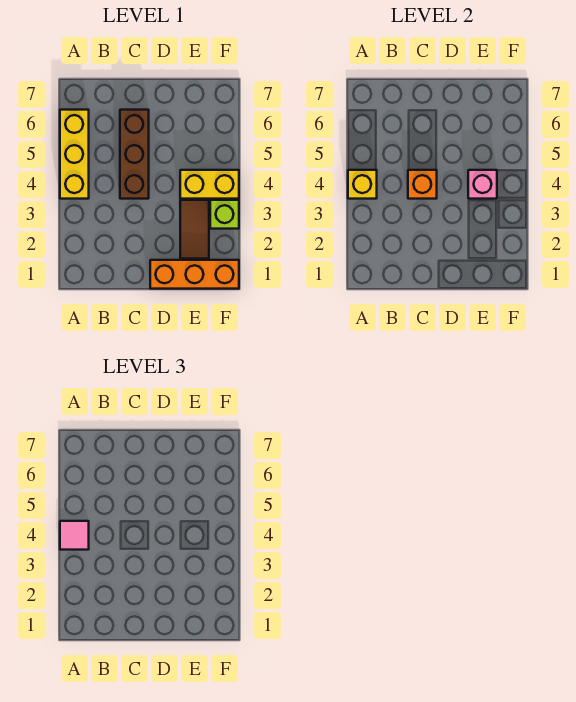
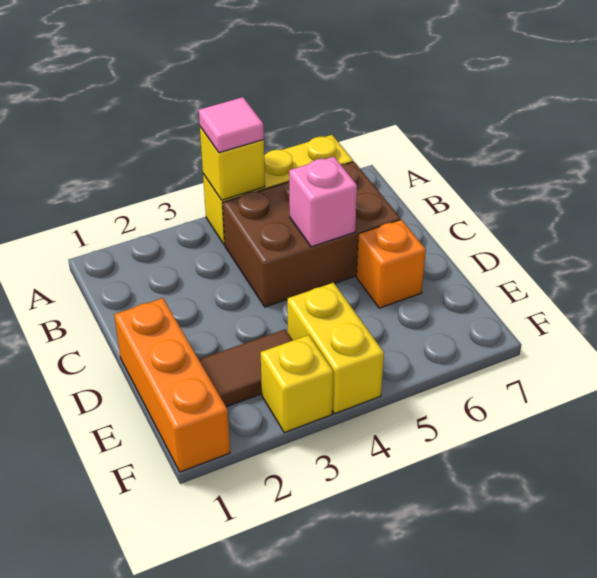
brown 1x3 brick [120,110,149,199] -> brown 2x3 brick [223,162,400,307]
orange 1x1 brick [408,170,437,199] -> orange 1x1 brick moved to [357,220,426,308]
pink 1x1 brick [468,170,497,199] -> pink 1x1 brick moved to [289,157,357,247]
lime 1x1 brick [210,200,239,229] -> yellow 1x1 brick [261,335,333,433]

